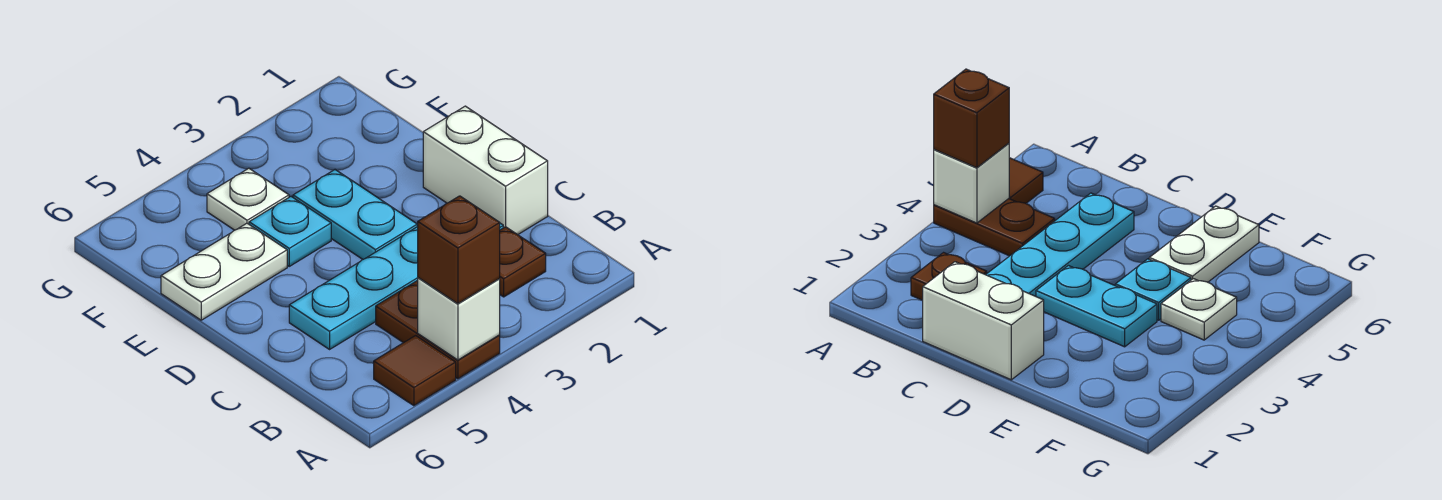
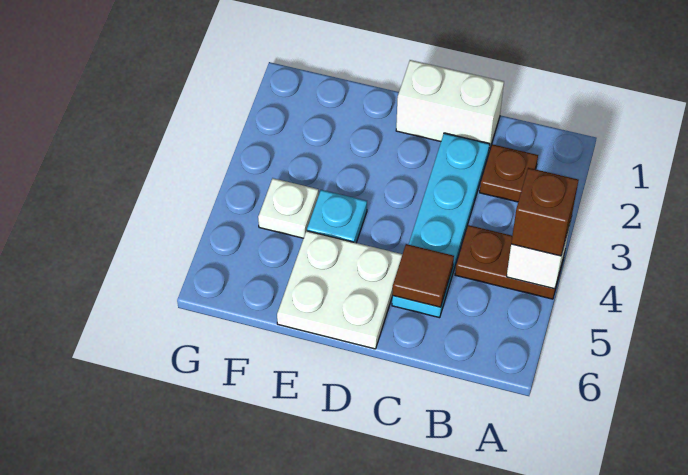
brown 1x1 tile [374,335,456,406] -> brown 1x1 tile moved to [392,244,454,307]
cyan 1x2 plate [293,170,417,259] -> none
white 1x2 plate [161,223,287,320] -> white 2x2 plate [277,231,403,349]

